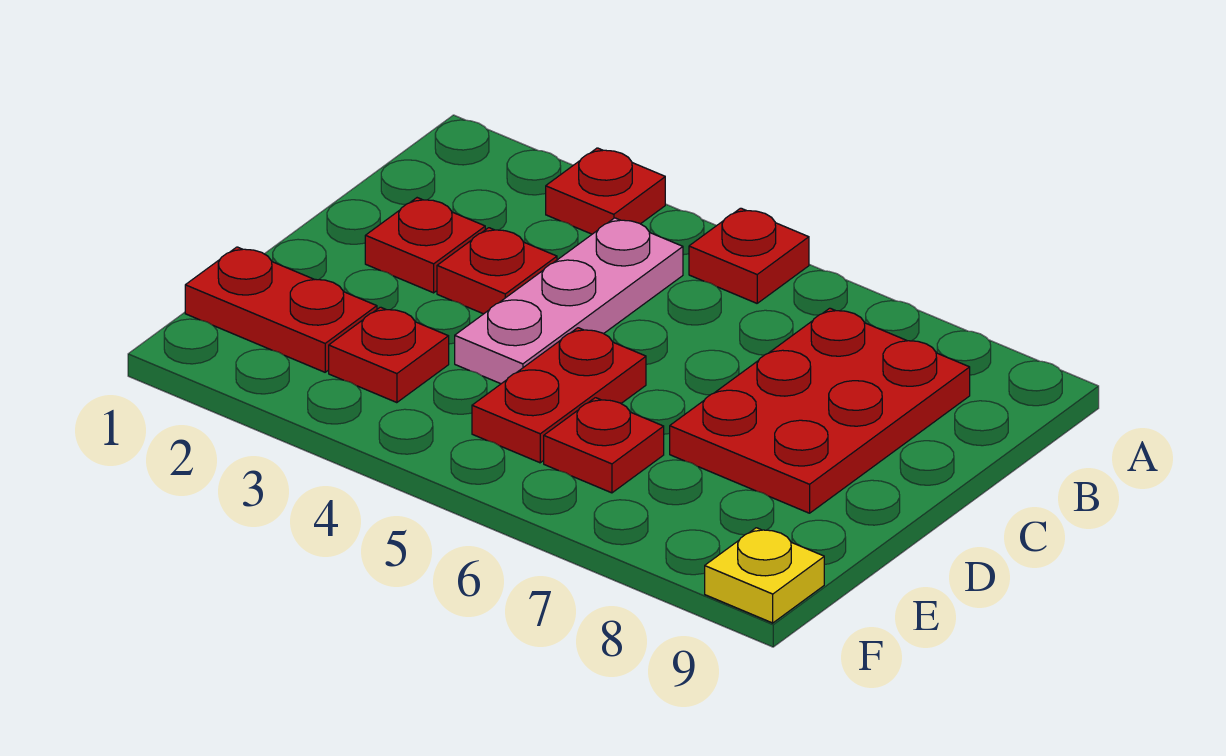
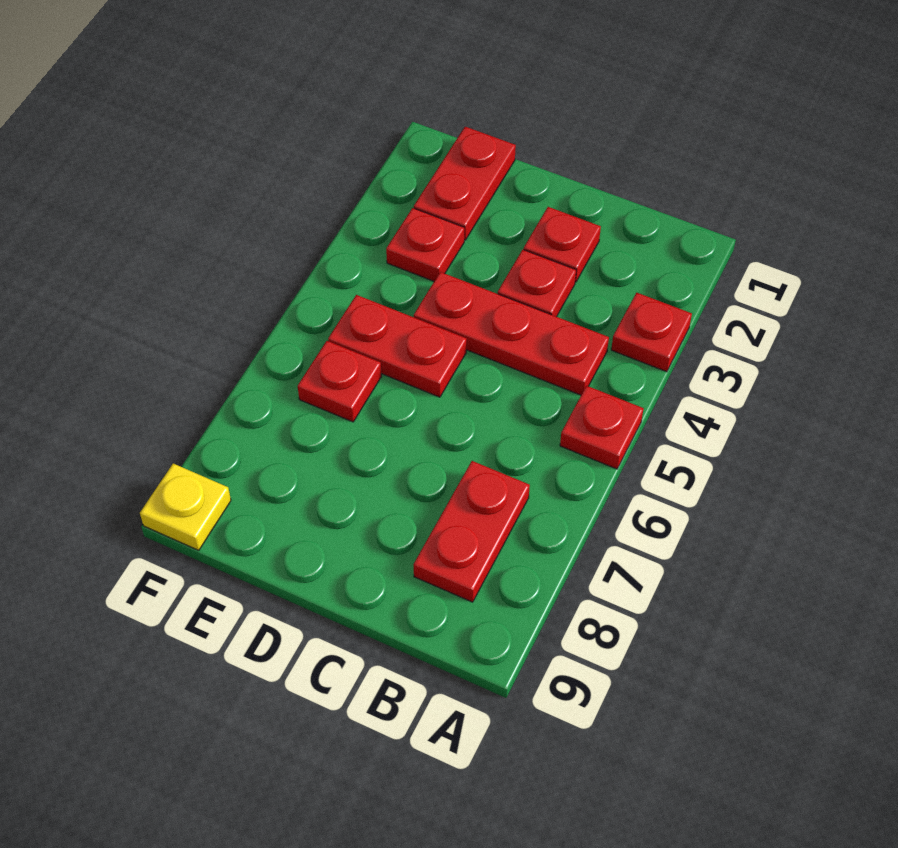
pink 1x3 plate [455,218,683,384] -> red 1x3 plate [414,272,609,395]
red 2x3 plate [670,308,970,513] -> red 1x2 plate [414,461,530,602]

